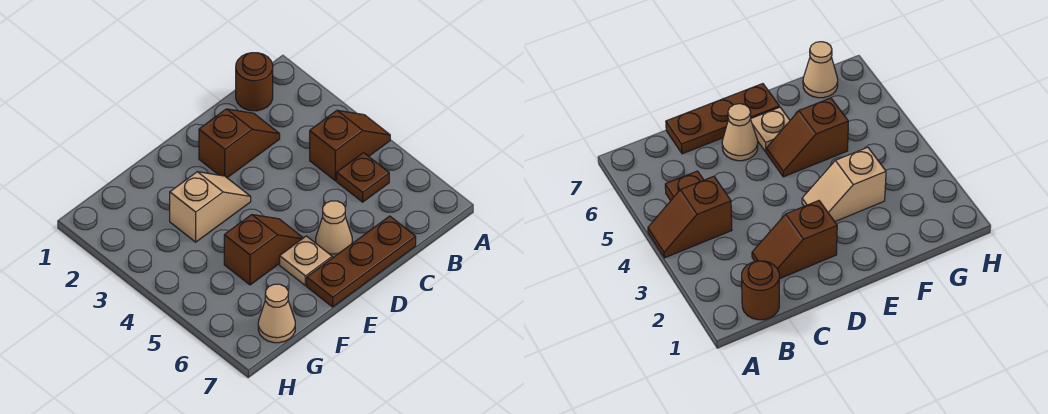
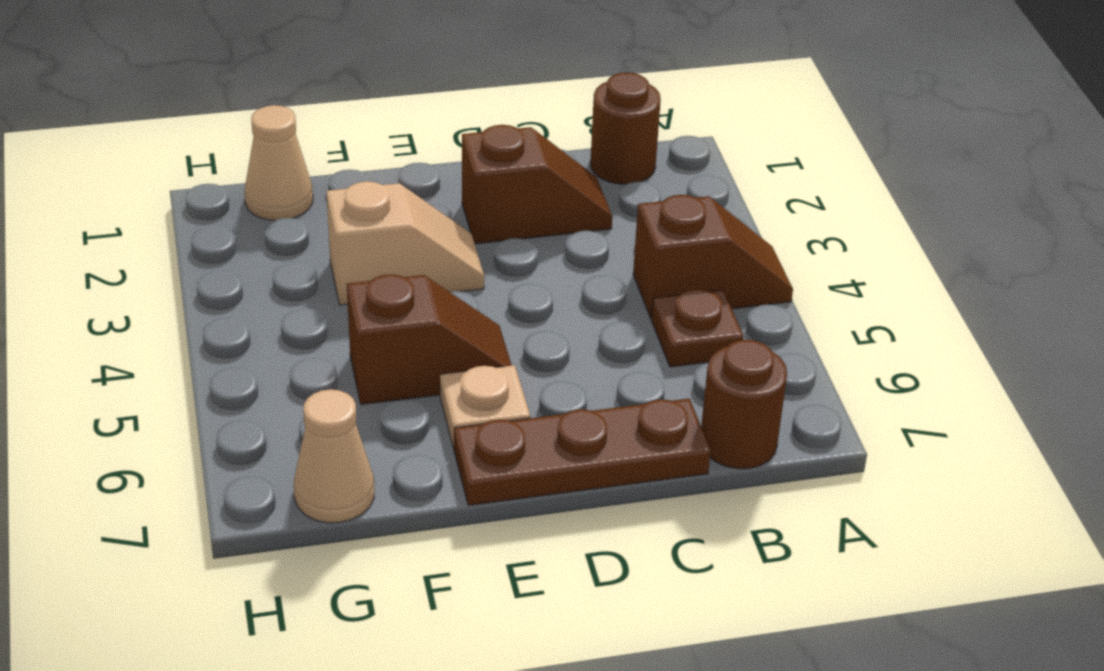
none -> brown 1x1 round brick [701,340,787,469]
tan 1x1 cone [316,201,352,258] -> tan 1x1 cone moved to [245,105,313,220]

